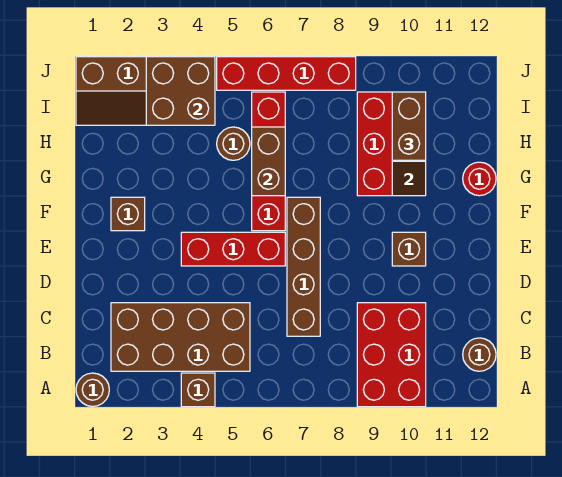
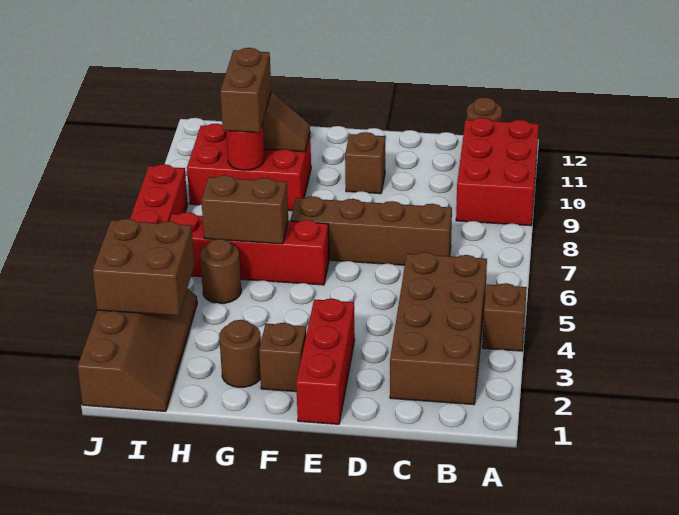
brown 1x1 round brick [76,373,109,407] -> brown 1x1 round brick moved to [219,320,261,387]
red 2x3 brick [357,303,426,407] -> red 2x3 brick turned to [456,118,539,226]
red 1x3 brick [181,232,285,266] -> red 1x3 brick moved to [296,299,355,424]
red 1x1 round brick [463,162,496,196] -> red 1x1 round brick moved to [226,123,264,170]
brown 1x2 brick [392,92,426,160] -> brown 1x2 brick turned to [220,48,271,132]

